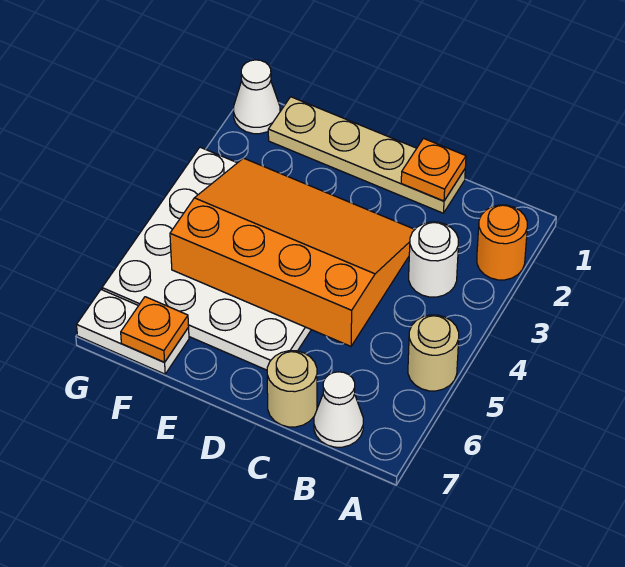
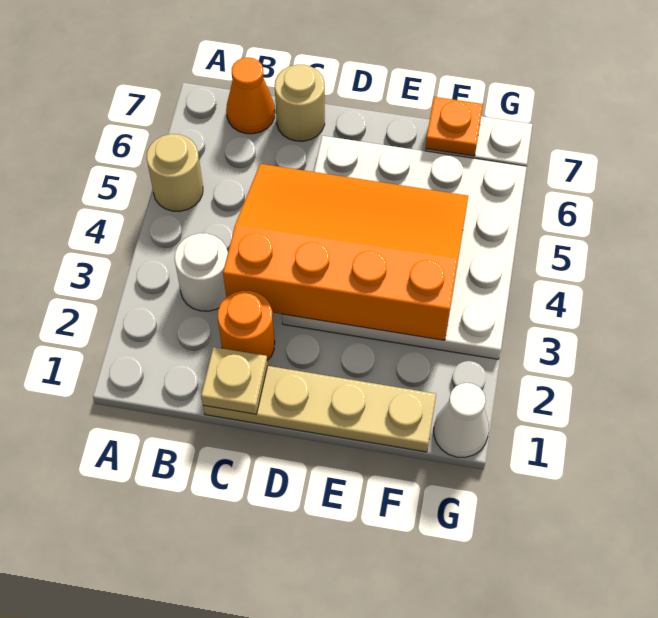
orange 1x1 round brick [477,205,527,280] -> orange 1x1 round brick moved to [218,290,275,361]
white 1x1 cone [314,372,363,447] -> orange 1x1 cone [226,57,275,134]
orange 1x1 plate [401,138,466,201] -> tan 1x1 plate [201,347,268,414]
orange 3x4 slope [170,158,415,346] -> orange 3x4 slope turned to [223,164,468,340]

